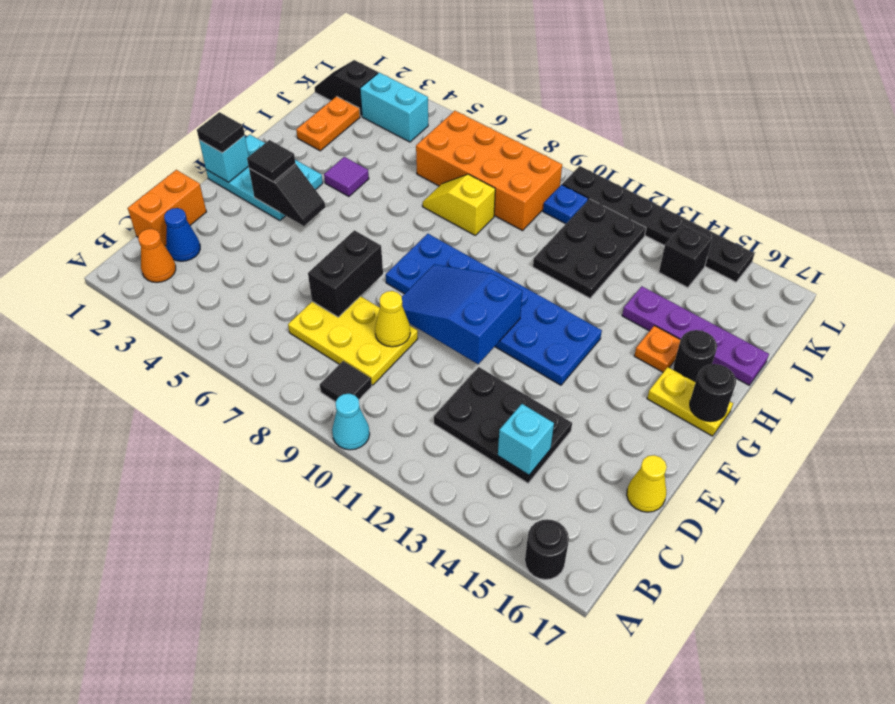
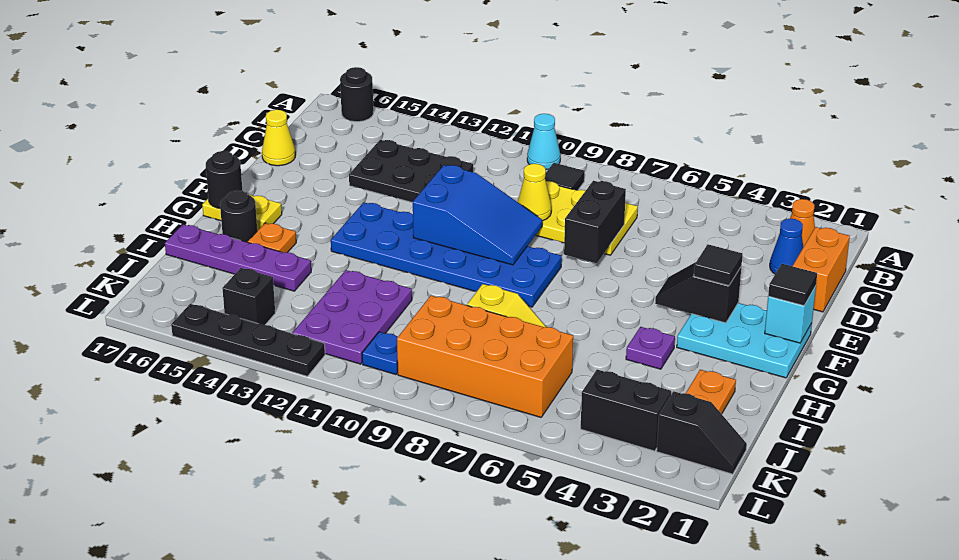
cyan 1x1 brick [498,404,554,475] -> none
purple 1x1 tile [324,157,369,197] -> purple 1x1 plate [626,327,675,369]
black 2x3 plate [533,199,646,298] -> purple 2x3 plate [293,270,412,364]
cyan 1x2 brick [360,73,428,142] -> black 1x2 brick [581,370,671,451]
black 1x6 plate [562,166,755,282] -> black 1x4 plate [171,304,325,376]

